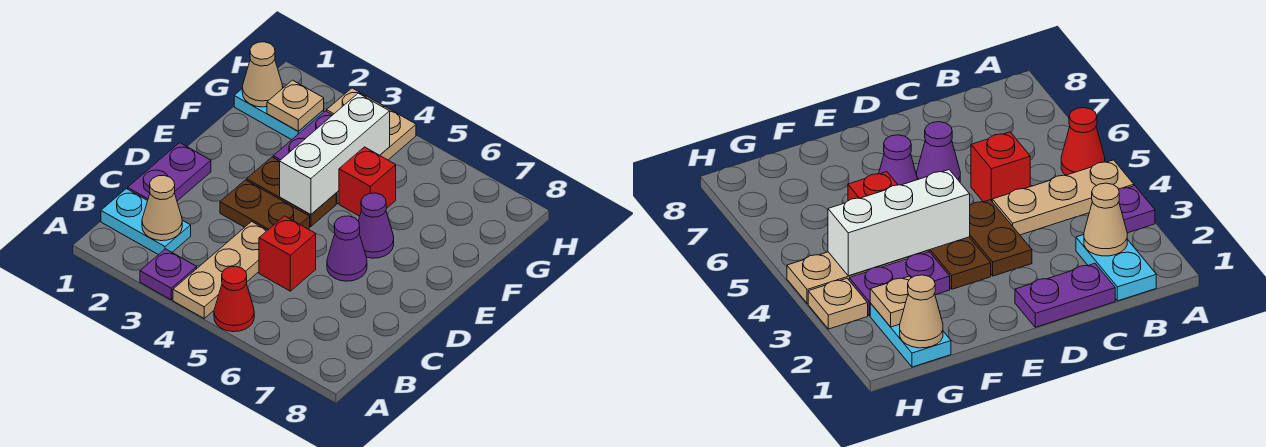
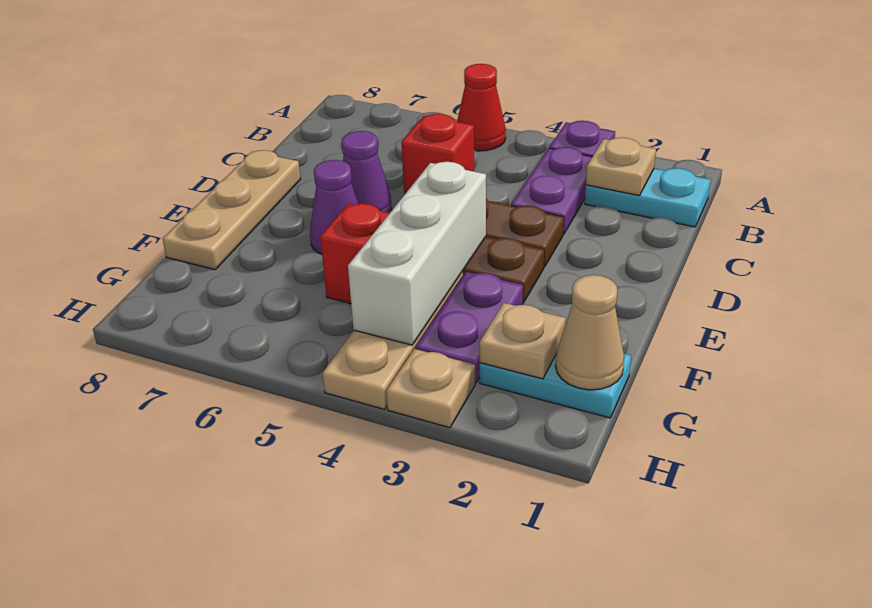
tan 1x3 plate [173,222,267,318] -> tan 1x3 plate moved to [163,150,301,270]
tan 1x1 cone [142,175,182,241] -> tan 1x1 plate [586,137,656,196]
purple 1x2 plate [128,143,211,201] -> purple 1x2 plate moved to [511,147,592,234]

